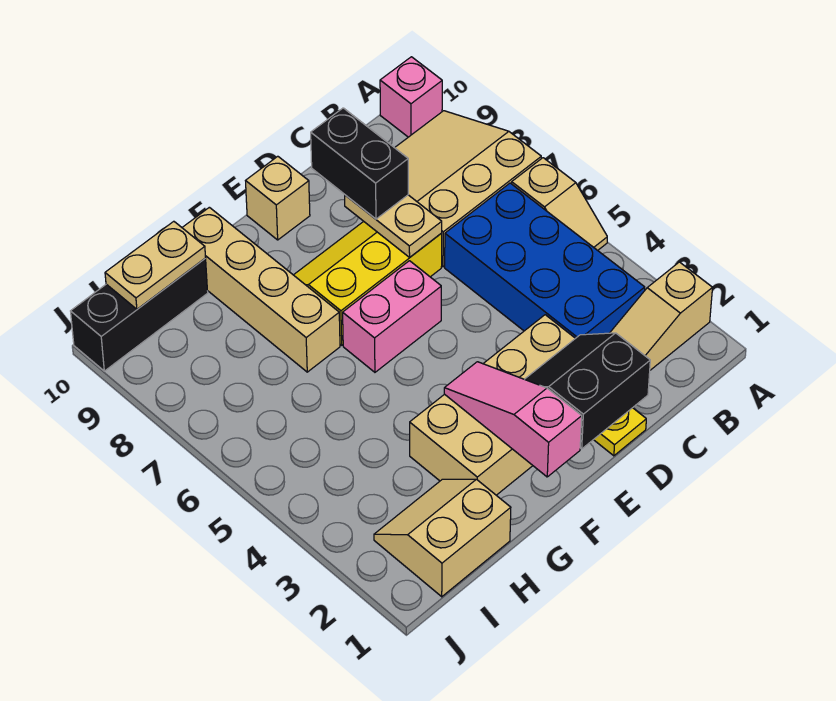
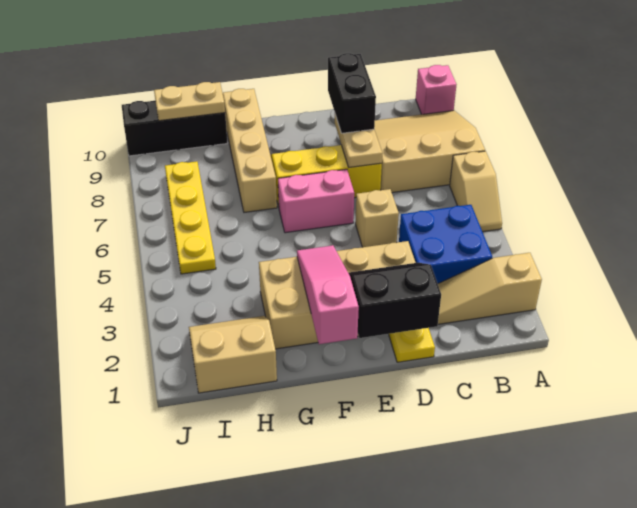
blue 2x4 brick [445,183,645,338] -> blue 2x2 brick [399,205,492,284]
tan 1x1 brick [246,156,310,240] -> tan 1x1 brick moved to [355,189,399,247]
none -> yellow 1x4 plate [165,161,216,274]

